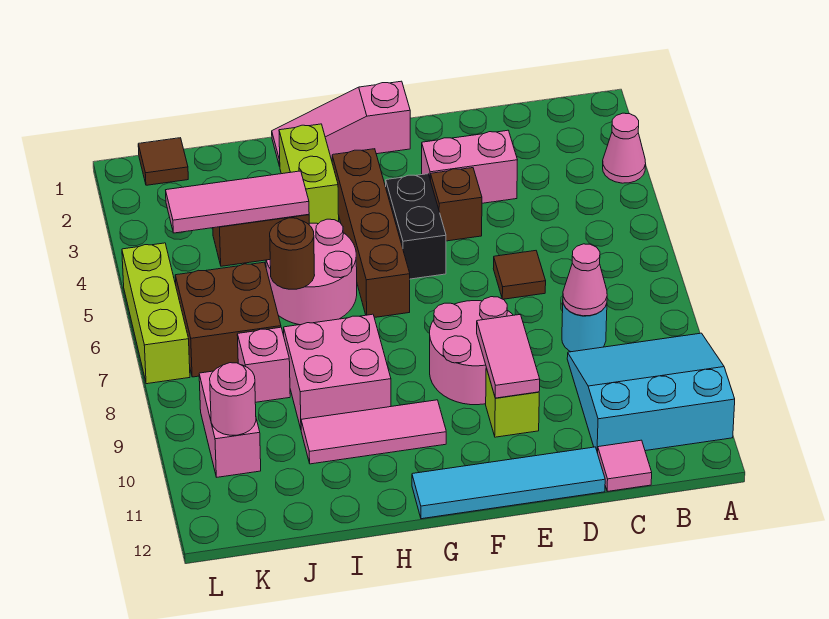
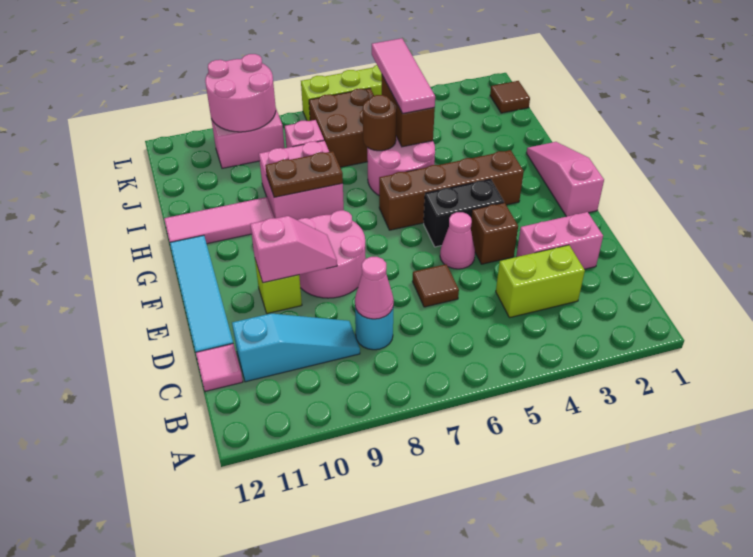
pink 1x1 cone [603,113,646,183] -> pink 1x1 cone moved to [440,212,475,269]
cyan 3x3 slope [567,333,735,453] -> cyan 1x3 slope [232,313,360,382]
pink 1x2 brick [422,130,517,203] -> pink 1x2 brick turned to [516,212,603,269]
pink 1x2 tile [477,314,540,398] -> pink 1x2 slope [250,216,337,283]
pink 1x3 tile [301,400,446,464] -> pink 1x3 tile turned to [164,197,274,244]
lime 1x2 brick [279,124,339,224] -> lime 1x2 brick moved to [496,245,585,318]
none -> brown 1x2 plate [265,151,343,197]
pink 1x1 round brick [210,363,256,435] -> pink 2x2 round brick [205,54,276,132]

